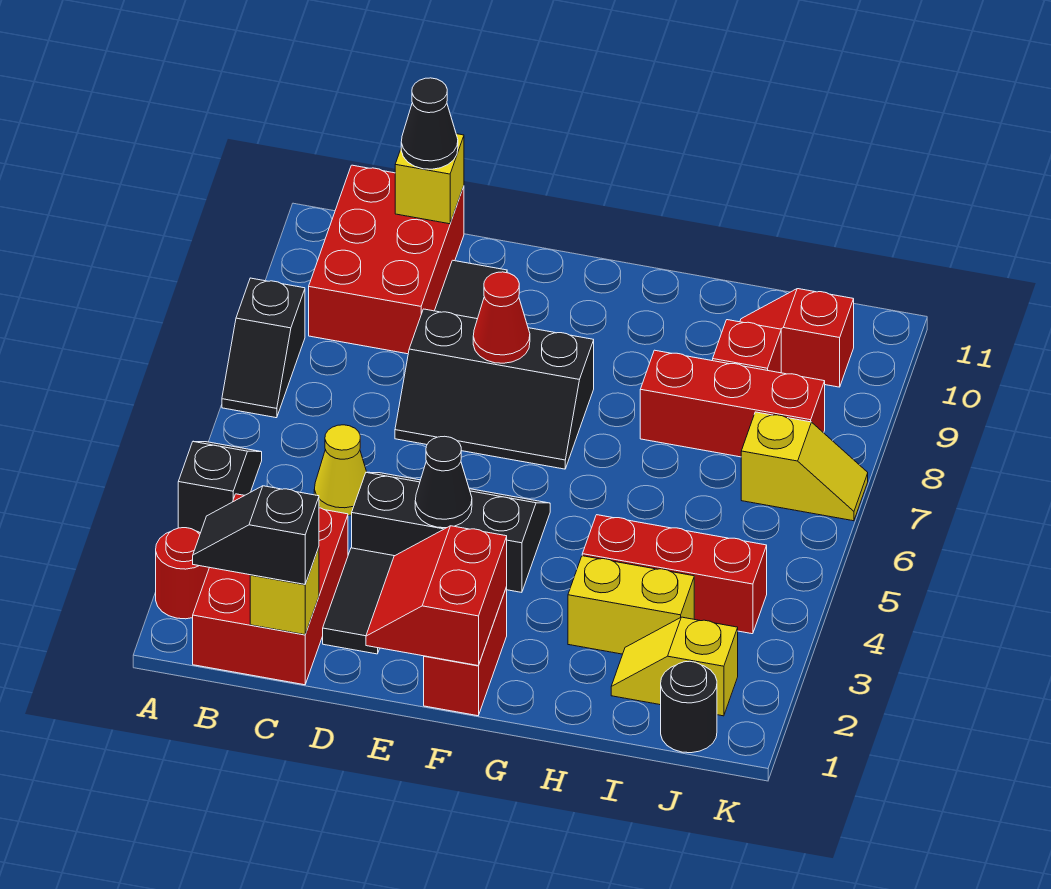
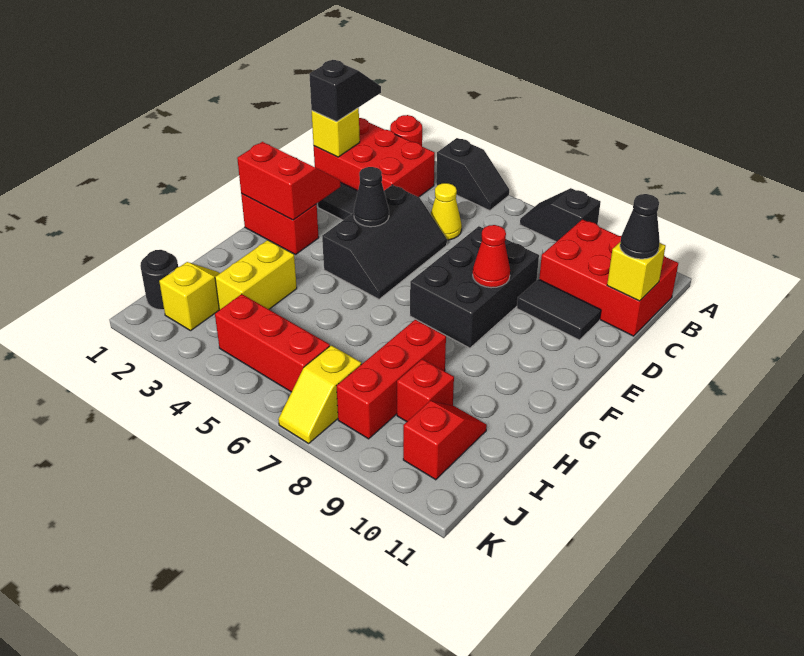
black 2x3 slope [395,309,594,469] -> black 2x3 brick [410,226,539,348]
red 1x3 brick [582,515,767,634] -> red 1x3 brick turned to [215,294,330,392]

